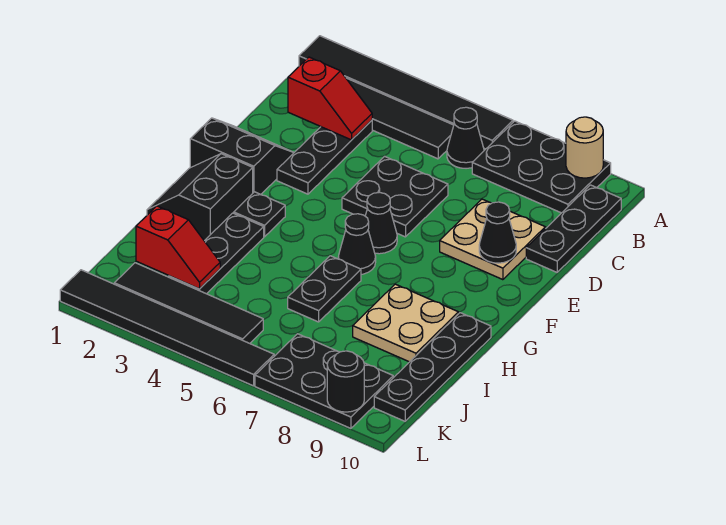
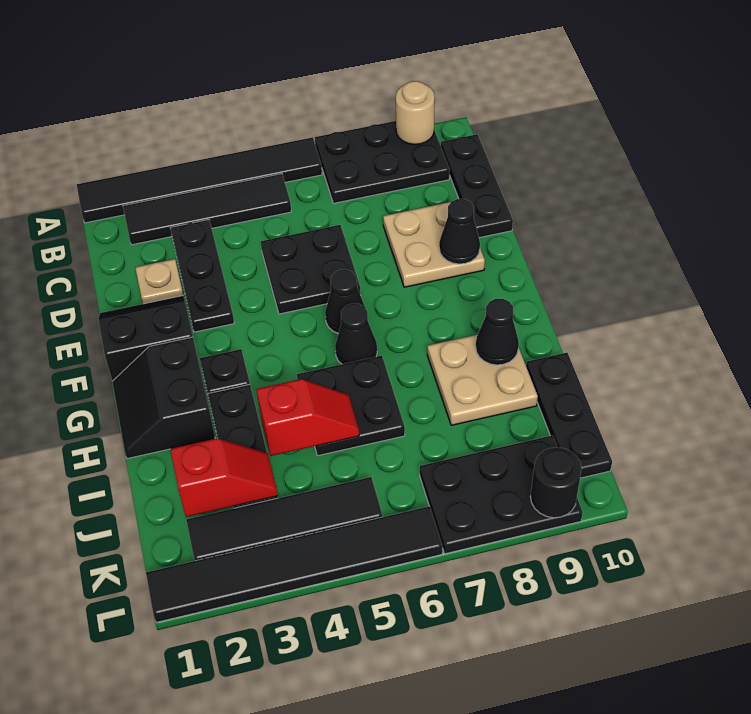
black 1x1 cone [447,107,484,168] -> black 1x1 cone moved to [476,299,519,365]
red 1x2 slope [288,57,372,140] -> red 1x2 slope moved to [257,379,359,456]
none -> tan 1x1 plate [135,259,183,304]
black 1x2 plate [288,256,361,322] -> black 2x2 plate [297,356,405,456]
black 1x4 plate [374,313,491,421] -> black 1x3 plate [526,353,612,478]

